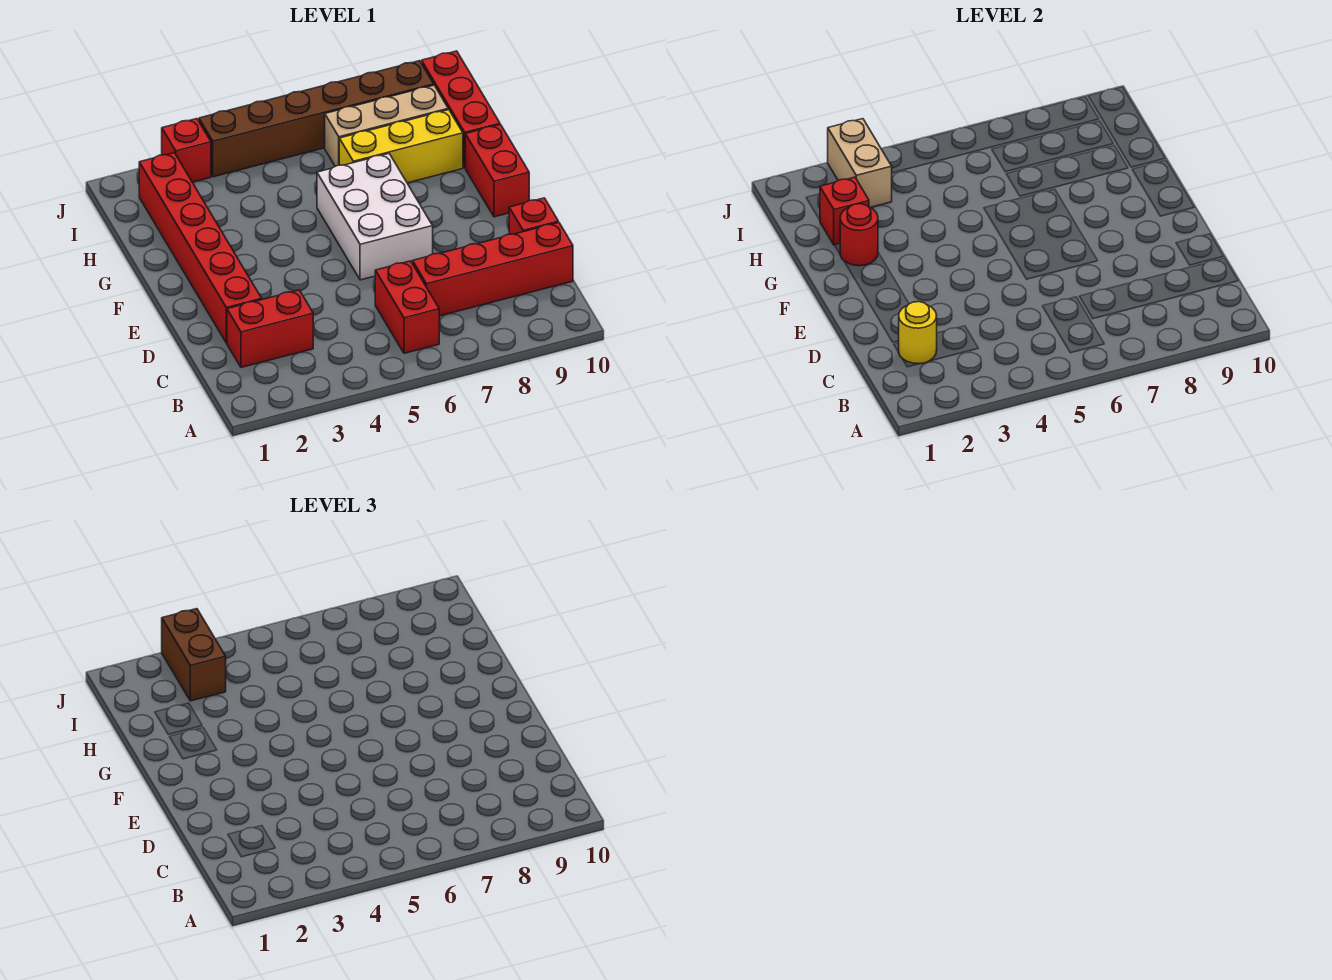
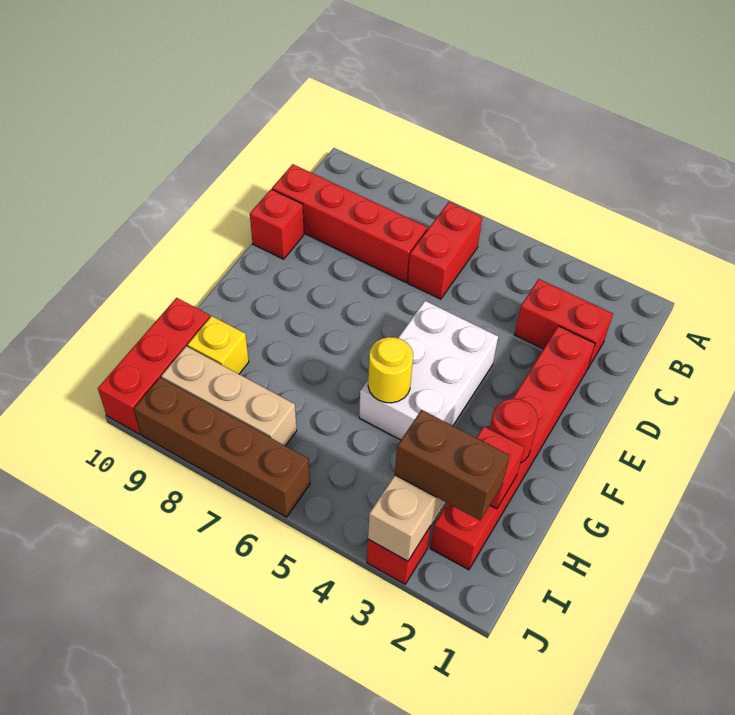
yellow 1x1 round brick [899,302,937,364] -> yellow 1x1 round brick moved to [368,337,413,403]
white 2x3 brick [317,154,433,280] -> white 2x3 brick moved to [359,301,498,440]
red 1x2 brick [465,125,529,217] -> none
yellow 1x3 brick [339,110,463,183] -> yellow 1x1 brick [188,316,249,374]
brown 1x2 brick [162,609,226,701] -> brown 1x2 brick turned to [395,410,510,520]
brown 1x6 brick [199,61,434,177] -> brown 1x4 brick [134,378,310,517]

